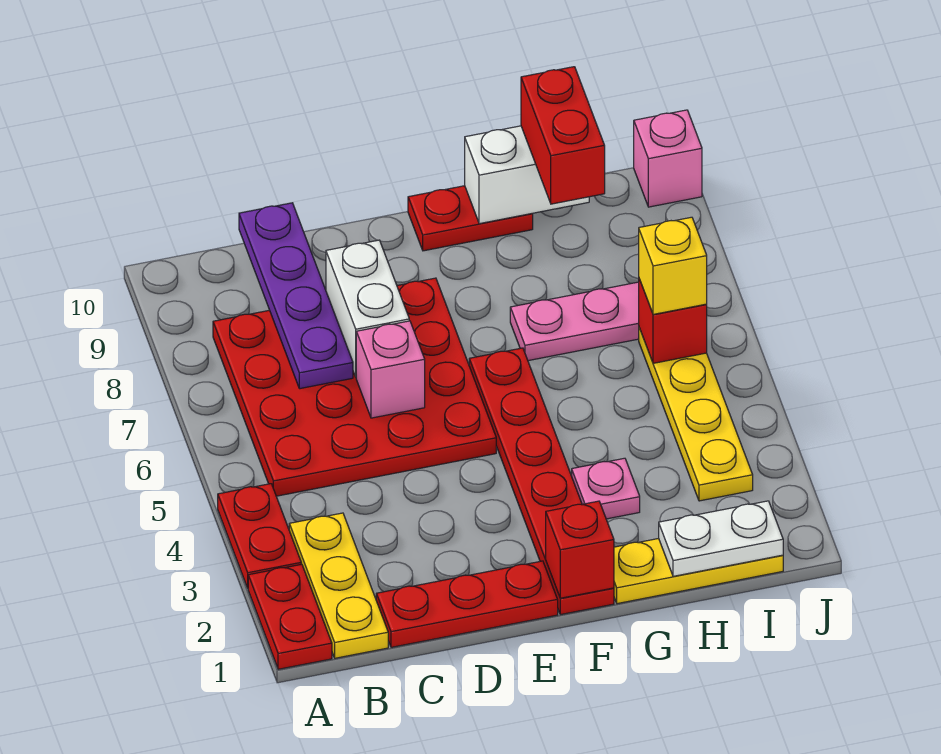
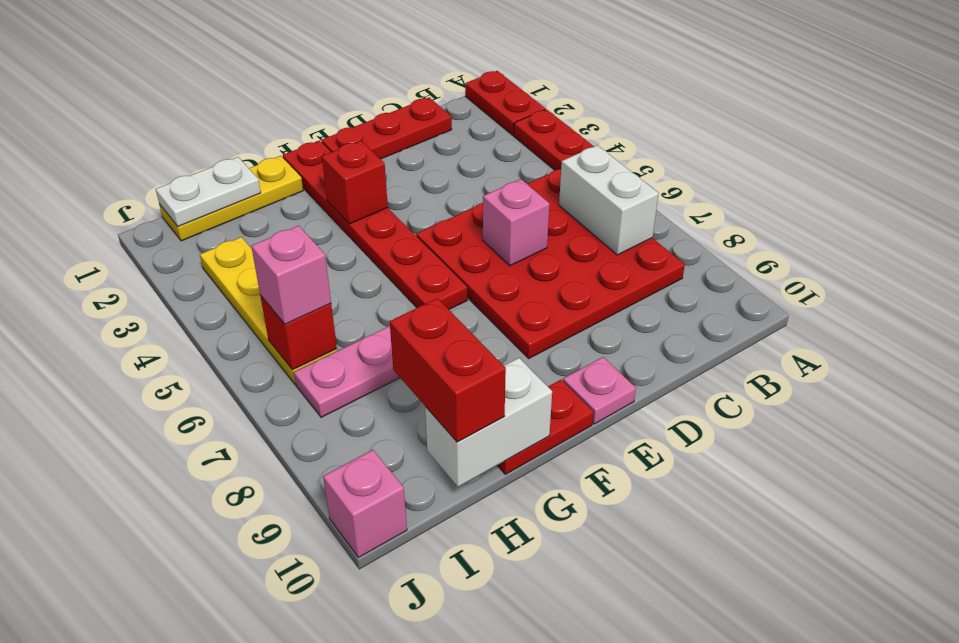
yellow 1x3 plate [289,513,388,658] -> none
purple 1x4 plate [239,203,353,389] -> none
white 1x2 brick [326,240,409,377] -> white 1x2 brick moved to [559,145,659,255]
red 1x1 brick [546,501,614,598] -> red 1x1 brick moved to [322,141,388,224]
pink 1x1 plate [572,458,640,519] -> pink 1x1 plate moved to [563,357,636,424]
yellow 1x1 brick [639,217,707,314] -> pink 1x1 brick [251,226,331,324]

